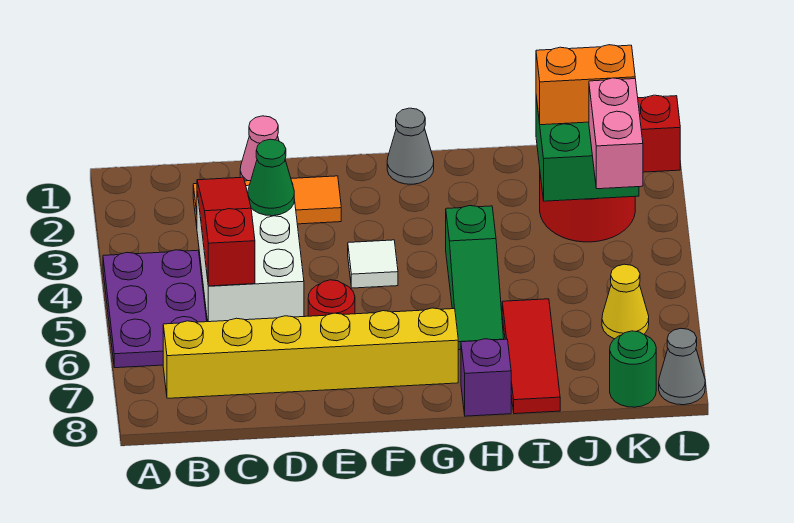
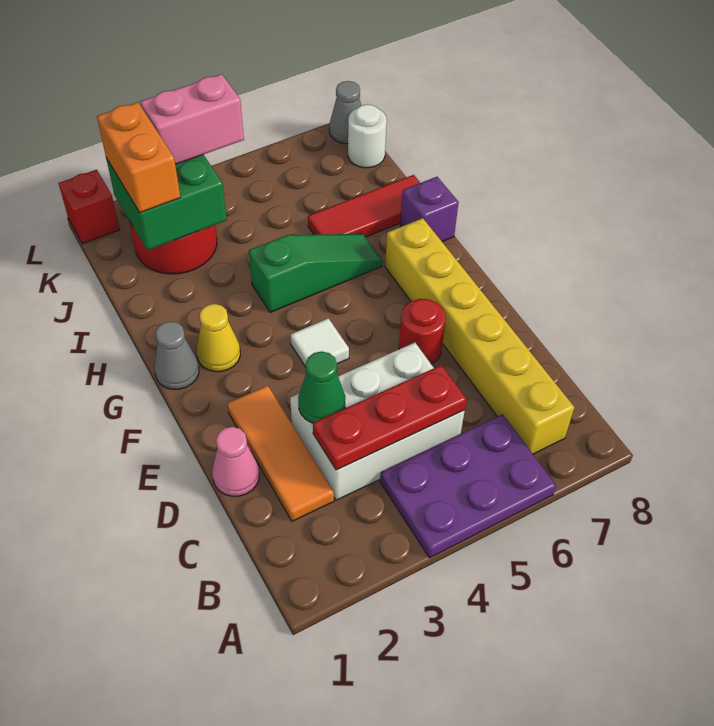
red 1x3 slope [197,177,255,286] -> red 1x3 plate [313,365,467,470]
yellow 1x1 cone [602,264,649,339] -> yellow 1x1 cone moved to [197,304,240,372]
green 1x1 round brick [610,331,656,407] -> white 1x1 round brick [348,104,387,168]

